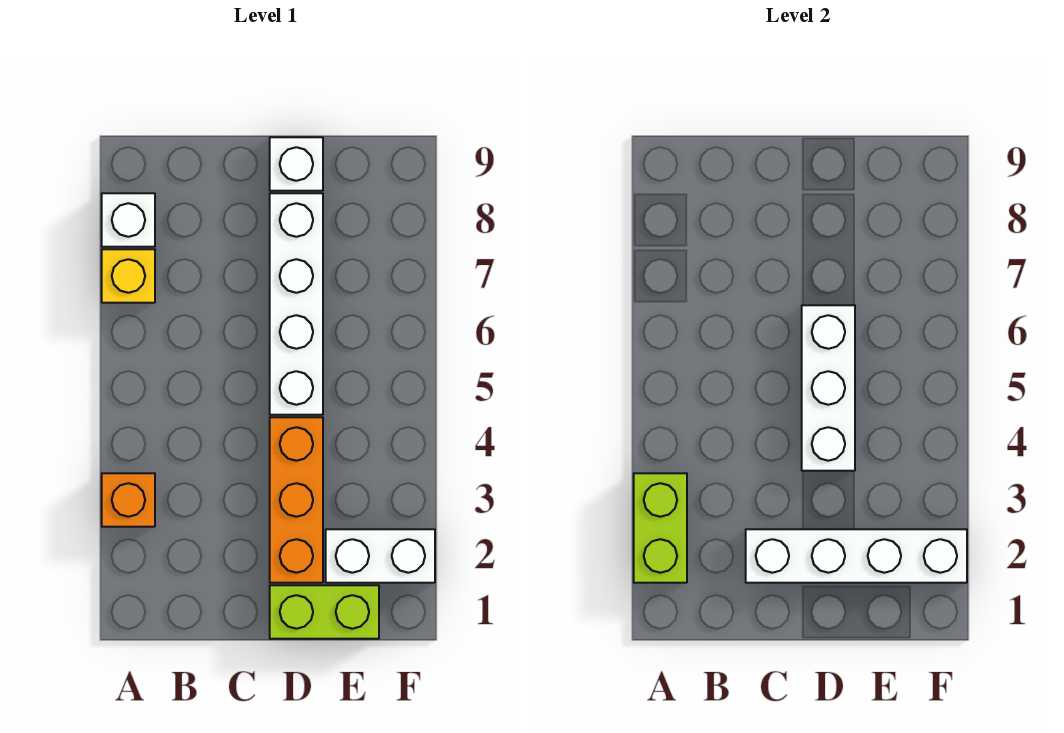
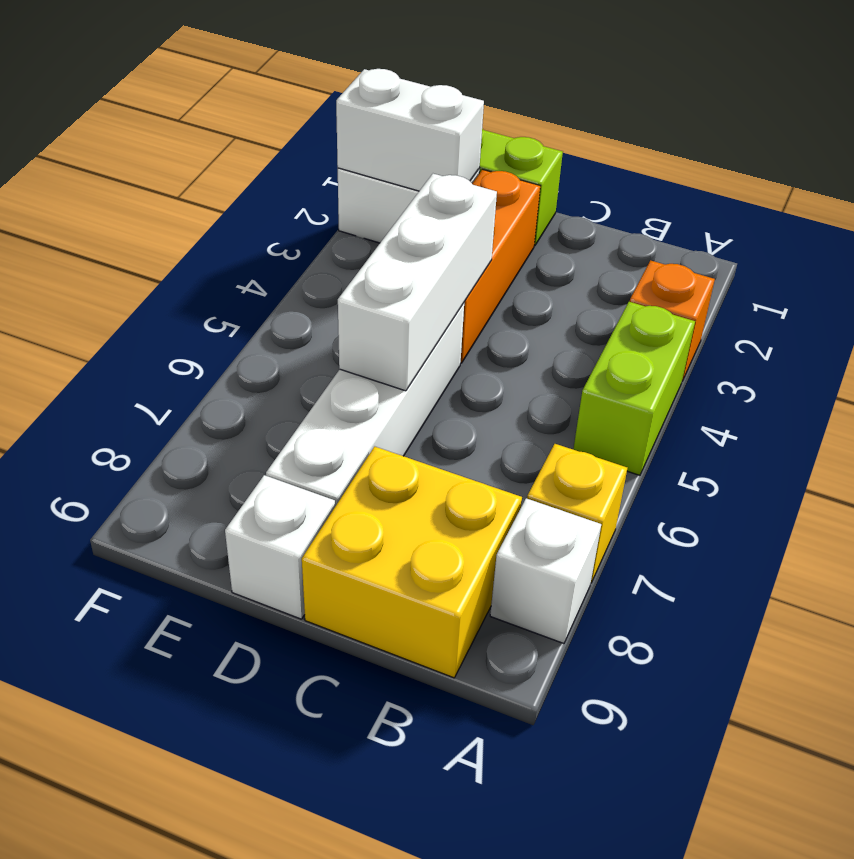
lime 1x2 brick [634,473,687,583] -> lime 1x2 brick moved to [573,302,695,475]
none -> yellow 2x2 brick [302,447,522,678]
white 1x4 brick [746,529,967,583] -> white 1x2 brick [336,69,484,191]

